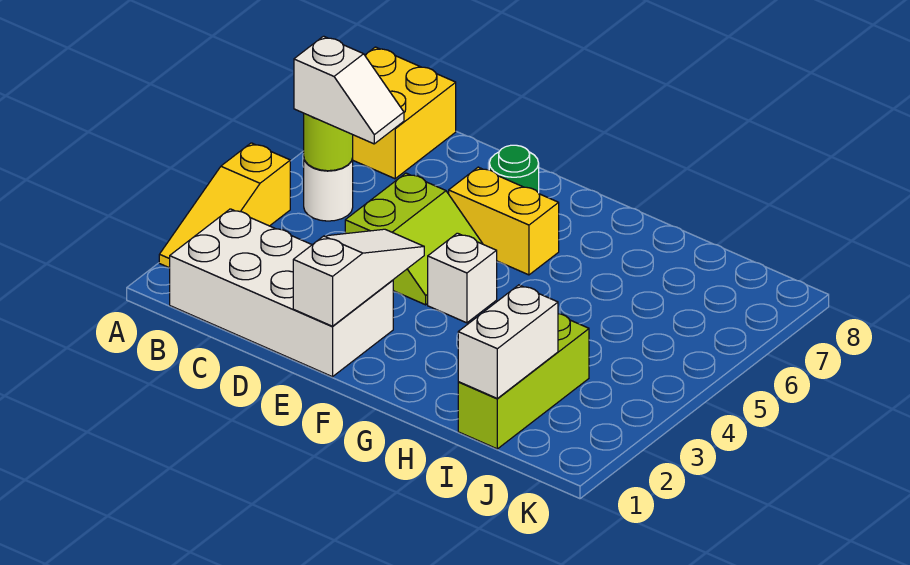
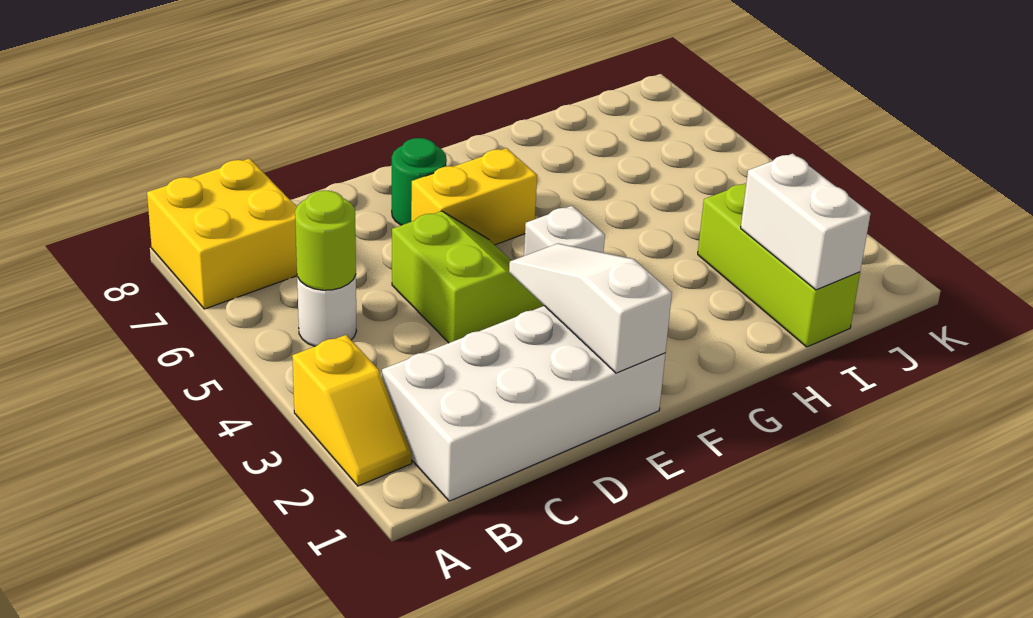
yellow 1x3 slope [159,143,290,268] -> yellow 1x2 slope [292,335,412,486]
white 1x2 slope [294,36,404,144] -> none

